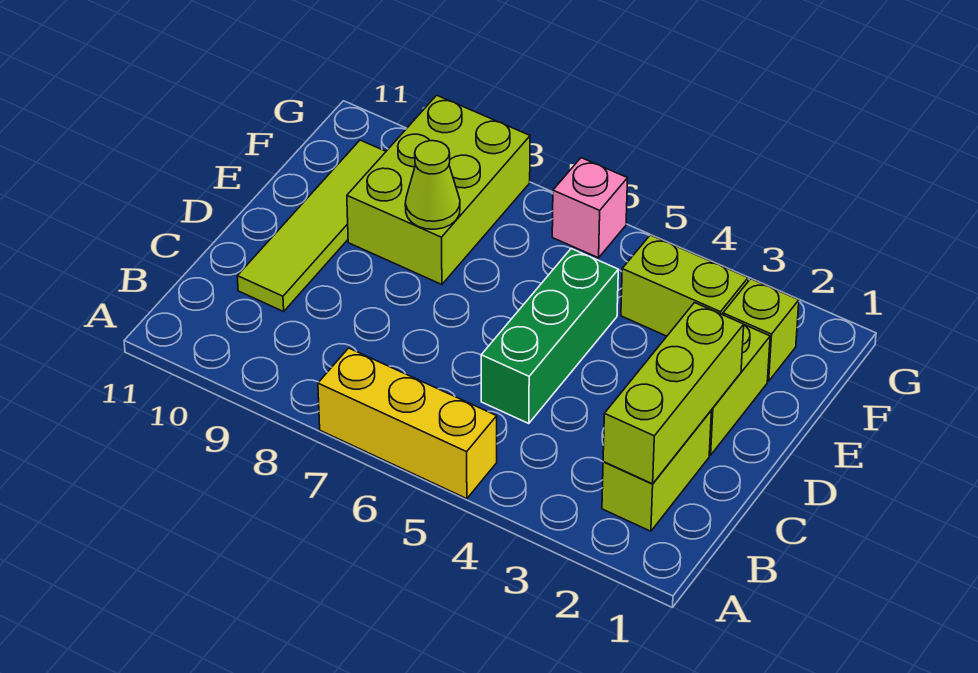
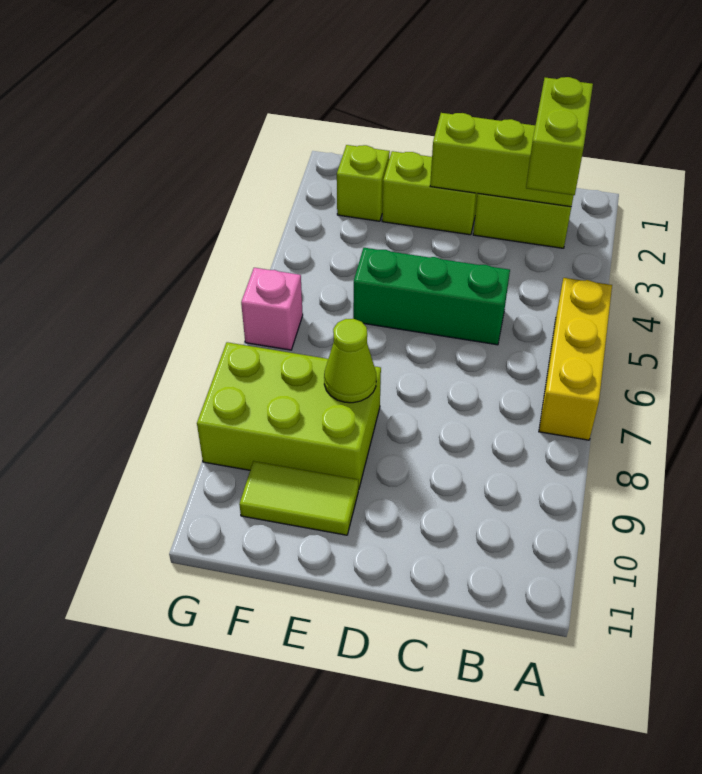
lime 1x4 tile [237,140,386,312] -> lime 1x2 tile [239,461,358,535]
lime 1x2 brick [621,235,748,336] -> lime 1x2 brick moved to [526,77,593,195]

